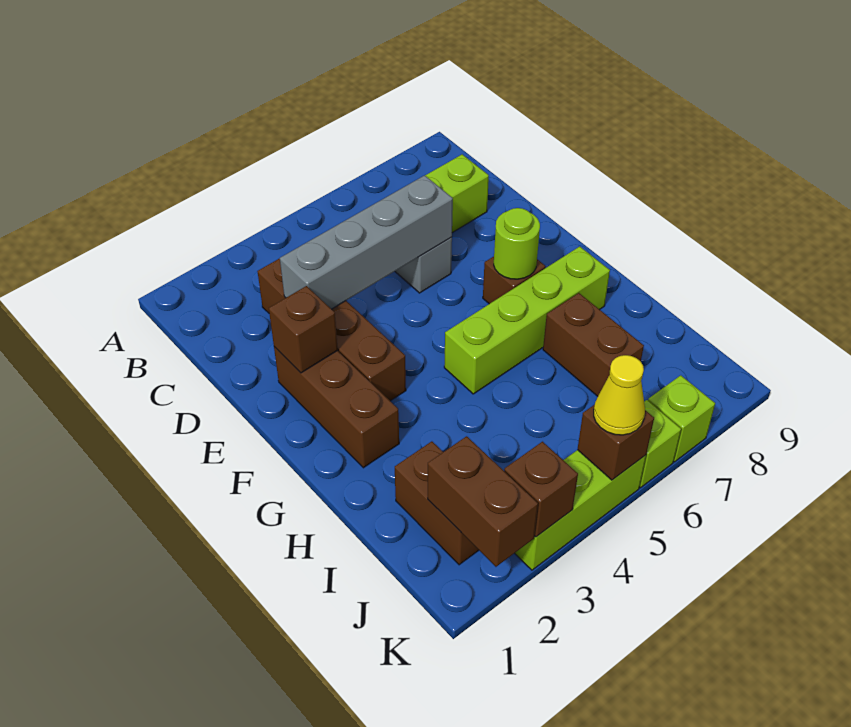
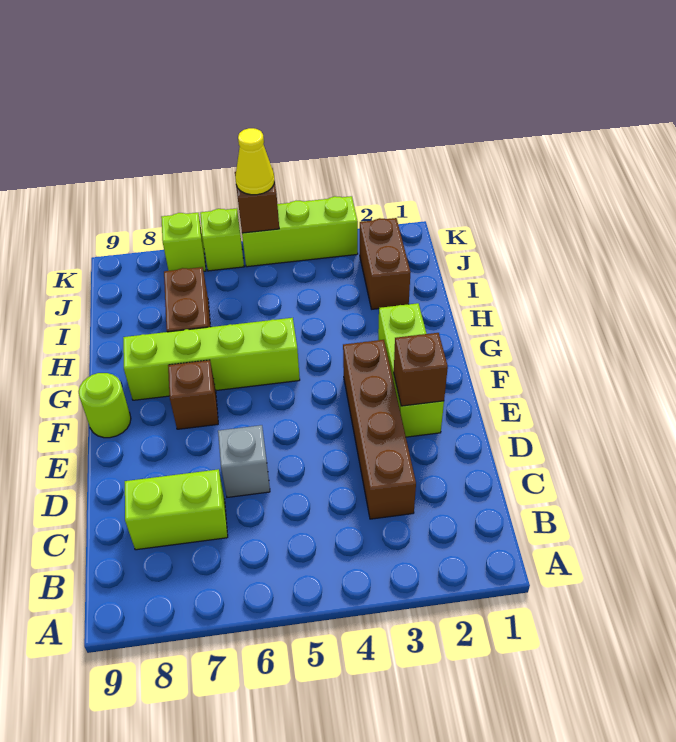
grey 1x4 brick [280,175,453,309] -> none
brown 1x3 brick [274,347,399,468] -> lime 1x3 brick [378,303,444,437]
lime 1x1 round brick [494,208,540,279] -> lime 1x1 round brick moved to [79,373,131,438]
brown 1x2 brick [428,436,538,567] -> none
brown 1x1 brick [504,442,578,537] -> none

